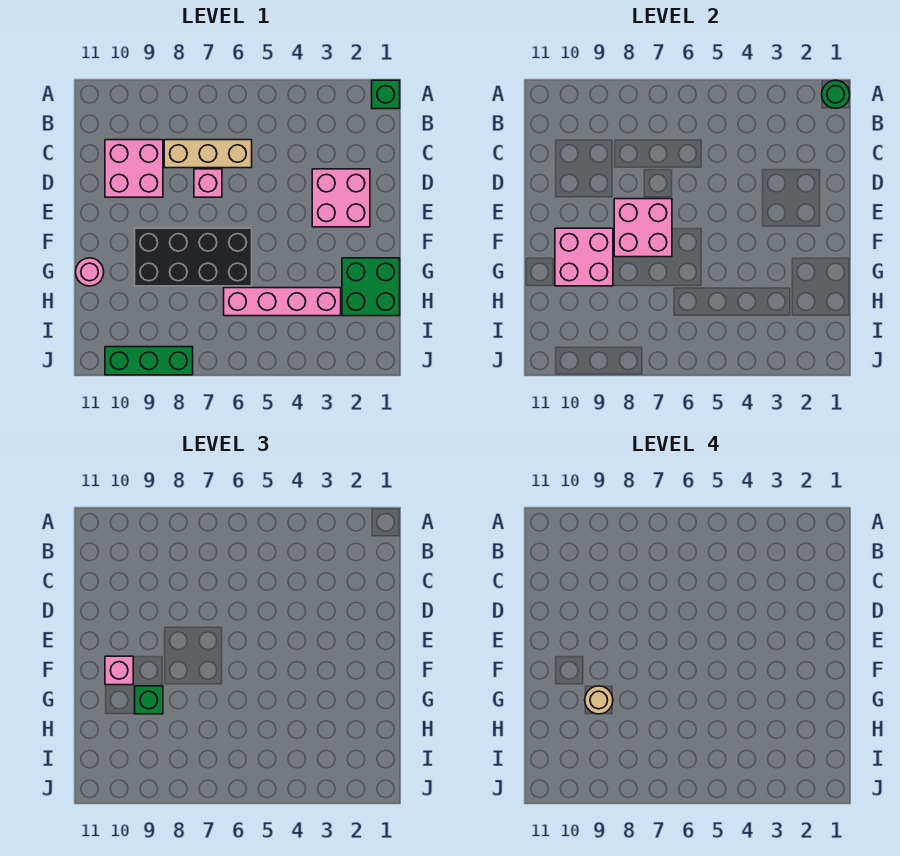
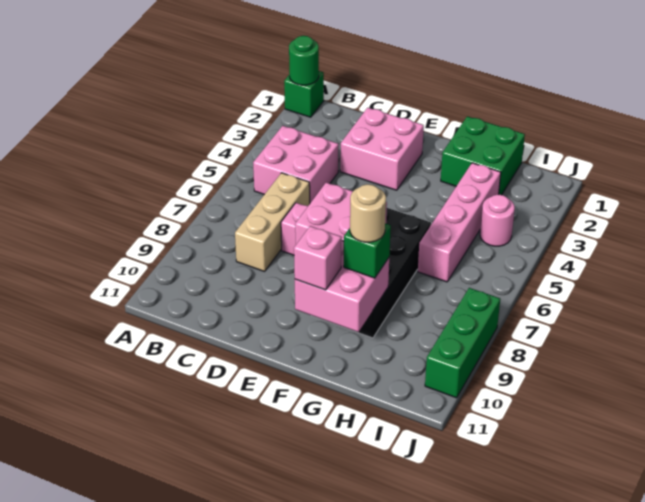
pink 2x2 brick [105,140,163,197] -> pink 2x2 brick moved to [253,126,339,203]
pink 1x1 round brick [76,258,104,286] -> pink 1x1 round brick moved to [480,194,515,246]

